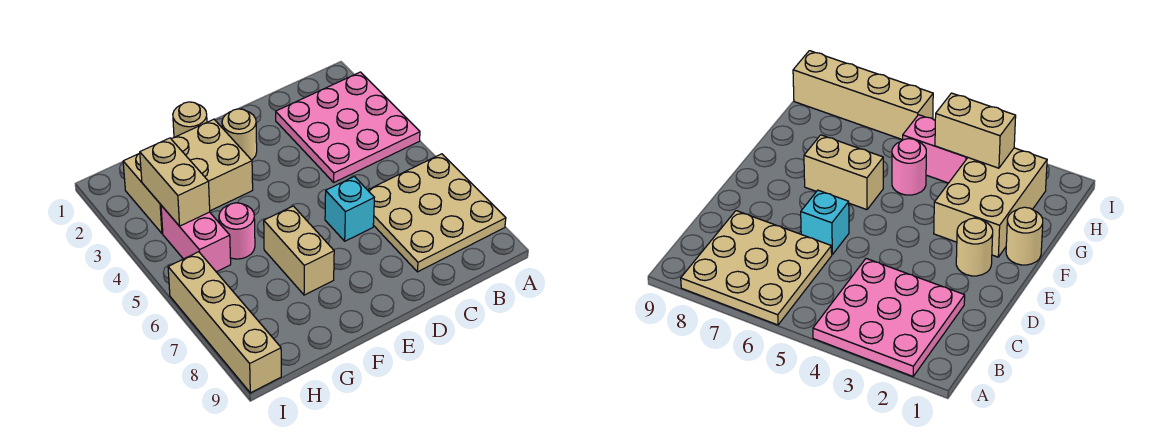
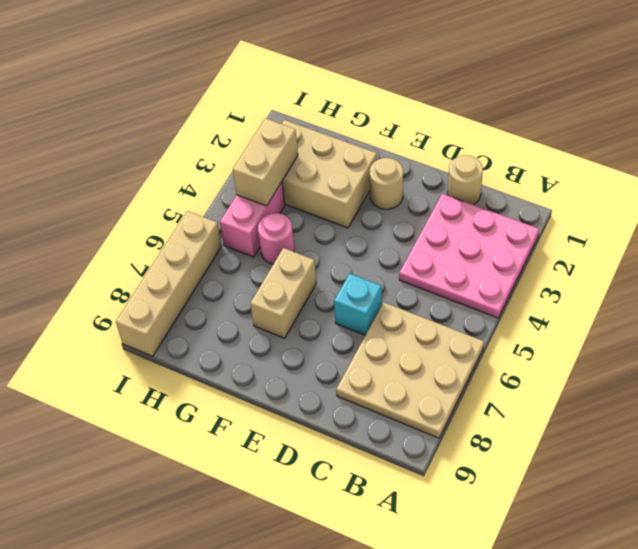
tan 1x1 round brick [173,102,207,137] -> tan 1x1 round brick moved to [448,155,483,205]

